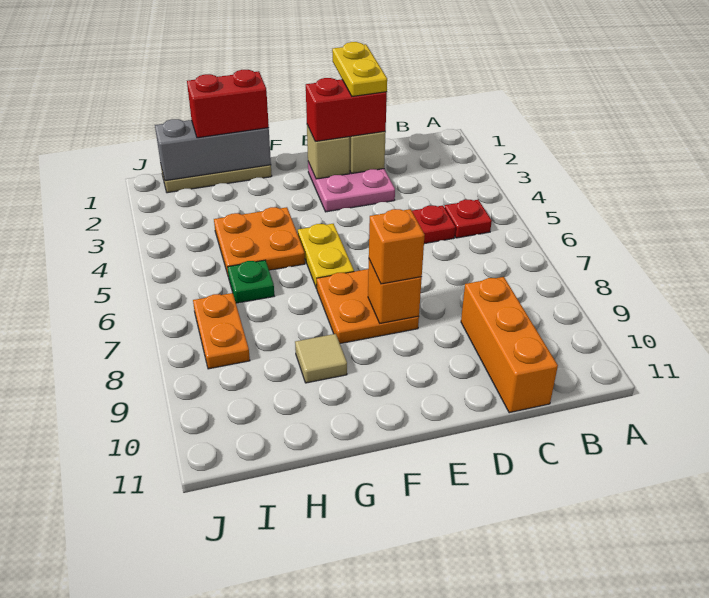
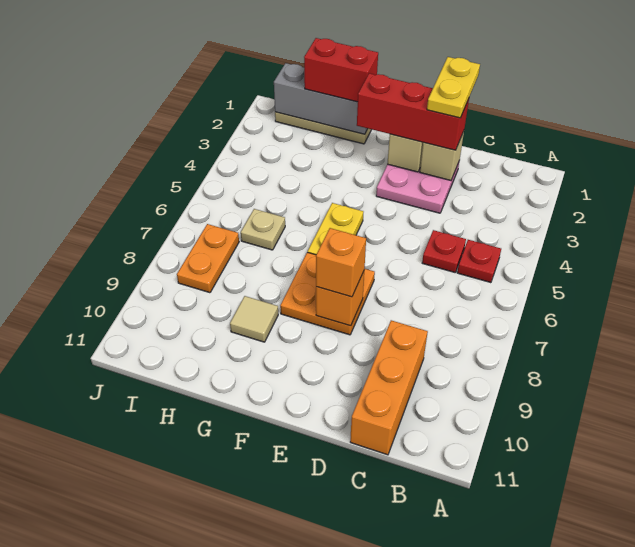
red 1x2 brick [306,78,387,141] -> red 1x3 brick [357,73,469,150]
orange 2x2 plate [214,207,305,274] -> none
green 1x1 plate [227,260,274,303] -> tan 1x1 plate [241,209,285,250]

